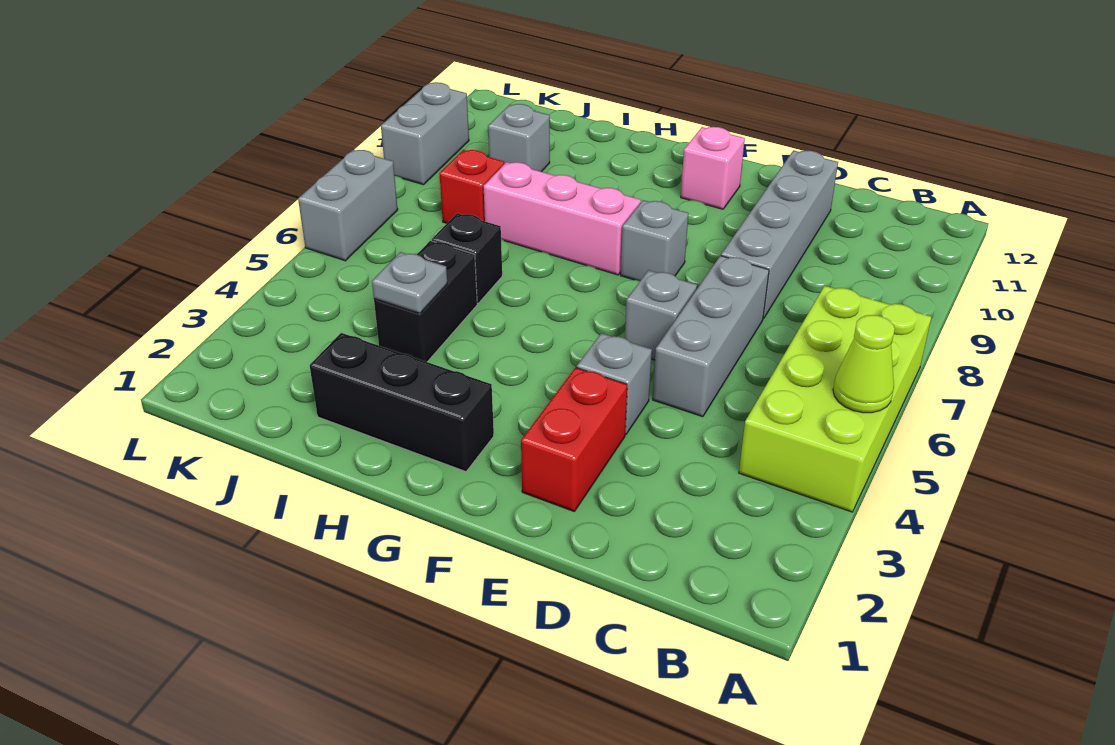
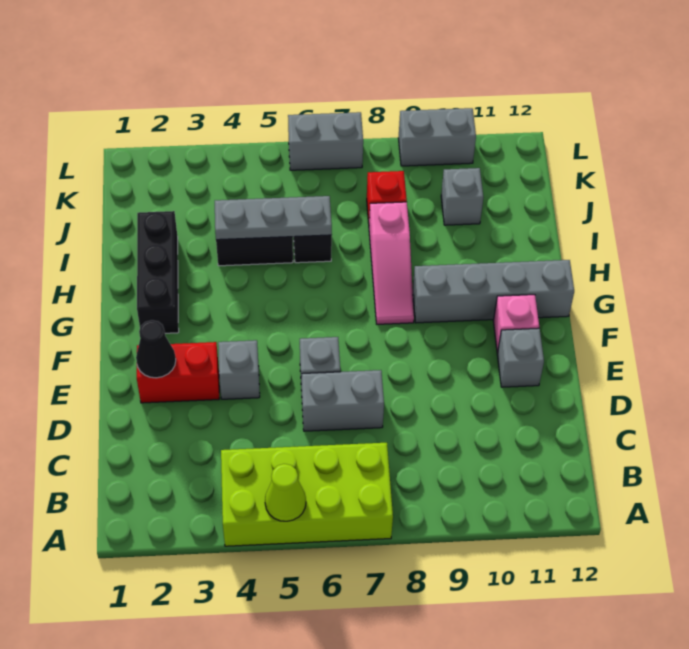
grey 1x3 brick [653,256,769,417] -> grey 1x2 brick [301,370,384,431]
grey 1x4 brick [721,150,838,319] -> grey 1x4 brick moved to [413,260,574,323]
none -> black 1x1 cone [136,320,176,378]
grey 1x1 brick [621,200,688,281] -> grey 1x1 brick moved to [497,328,544,387]
pink 1x3 brick [484,162,641,275] -> pink 1x3 slope [369,202,414,324]
grey 1x1 plate [372,252,447,313] -> grey 1x3 plate [215,196,332,240]

